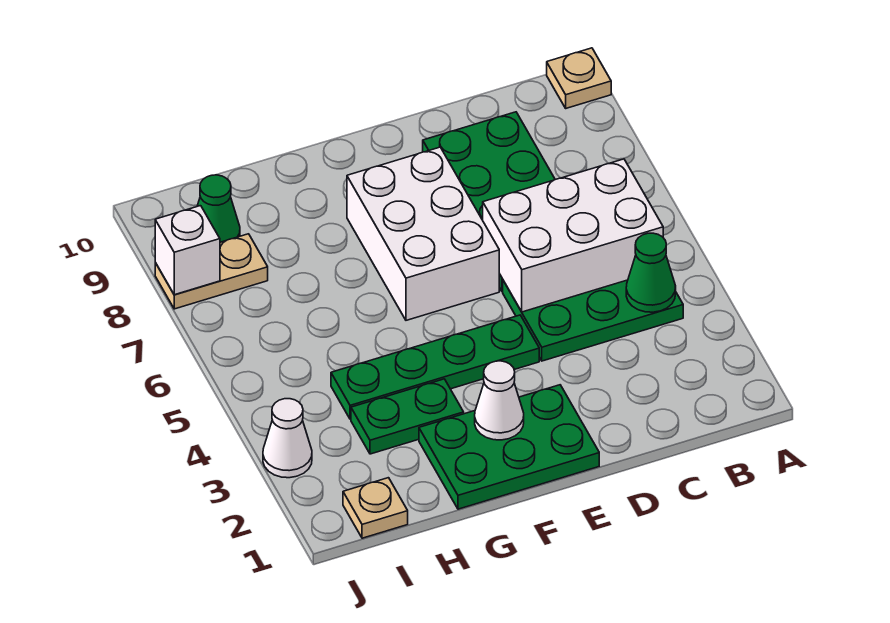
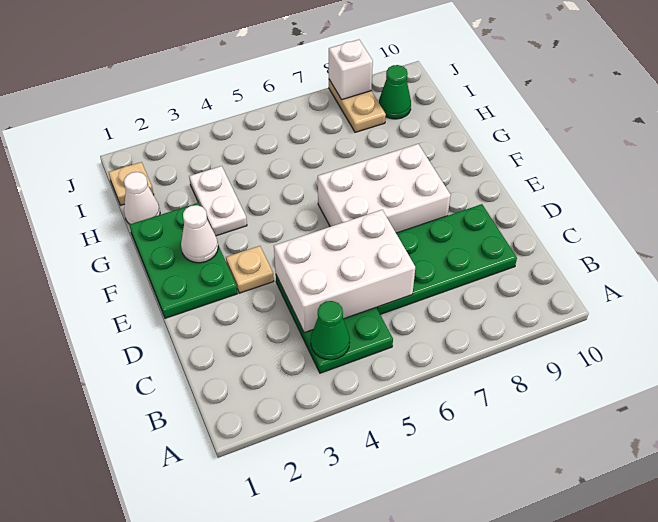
tan 1x1 plate [547,48,611,108] -> tan 1x1 plate moved to [226,246,274,293]
white 2x3 brick [483,159,663,312] -> white 2x3 brick turned to [274,210,415,333]
green 1x4 plate [331,315,539,419] -> none
green 1x2 plate [351,379,464,454] -> white 1x2 plate [189,166,247,236]
white 1x1 cone [263,399,312,478] -> white 1x1 cone moved to [124,172,160,224]

